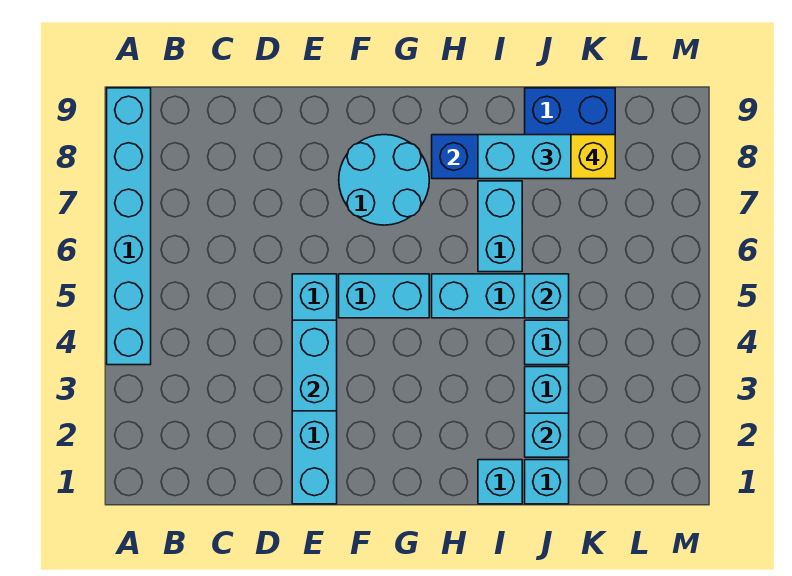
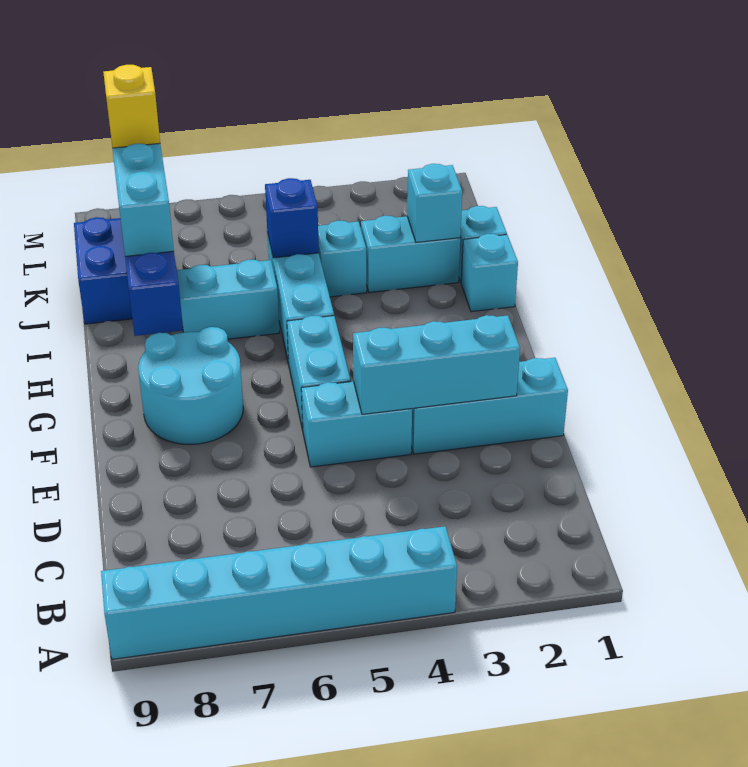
cyan 1x2 brick [292,320,337,411] -> cyan 1x3 brick [353,315,520,414]
cyan 1x1 brick [525,274,569,318] -> blue 1x1 brick [265,178,319,258]

